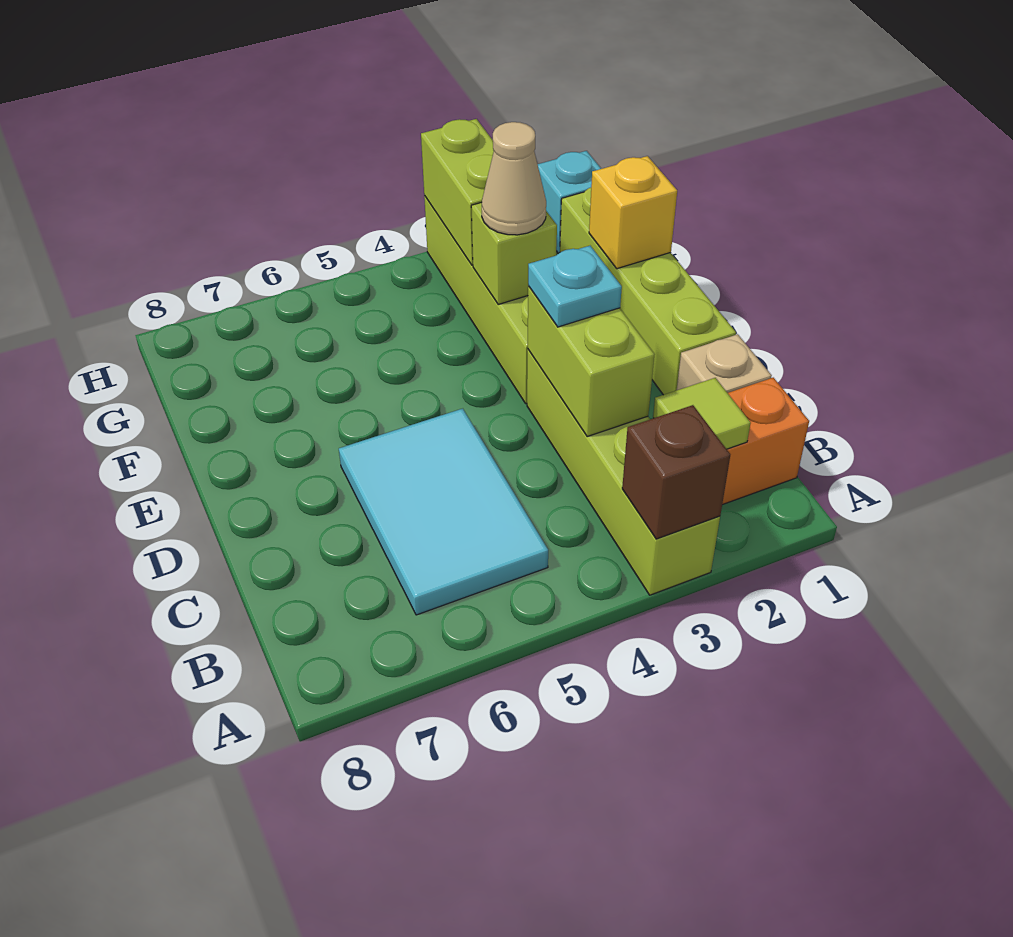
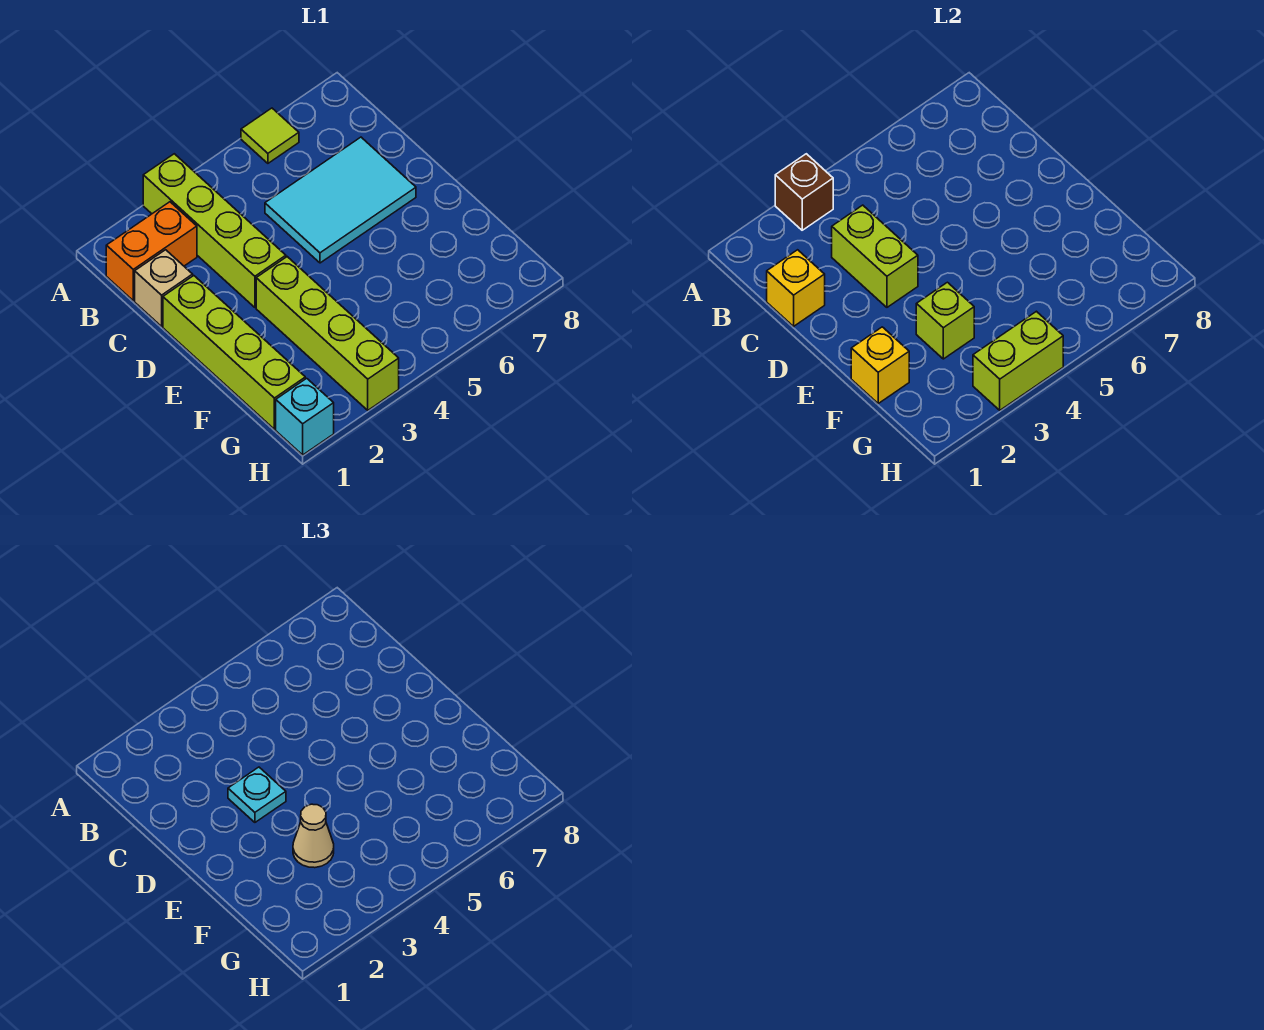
lime 1x1 tile [653,378,751,449] -> lime 1x1 tile moved to [241,108,299,163]
cyan 2x3 tile [339,409,548,615] -> cyan 2x3 tile turned to [265,137,416,263]
none -> yellow 1x1 brick [767,250,825,326]
lime 1x2 brick [421,119,494,265] -> lime 1x2 brick turned to [973,311,1063,410]

